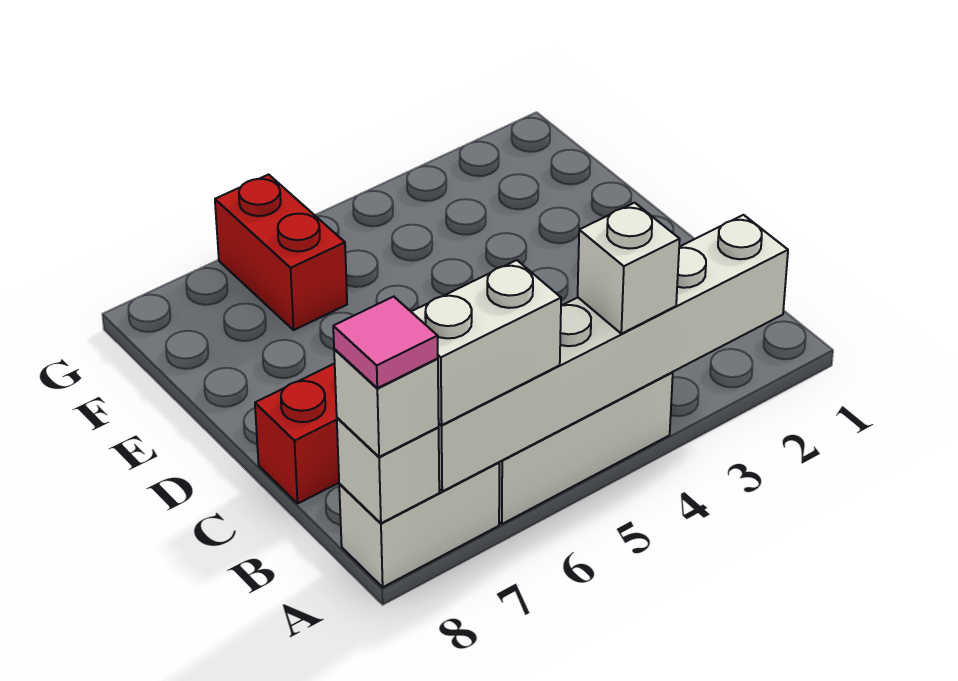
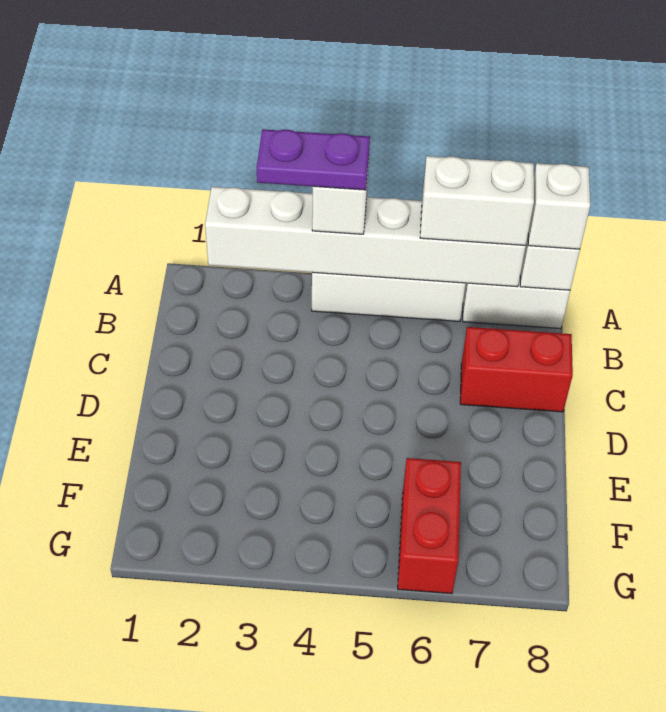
none -> purple 1x2 plate [257,129,370,190]
pink 1x1 tile [333,297,438,388] -> none

